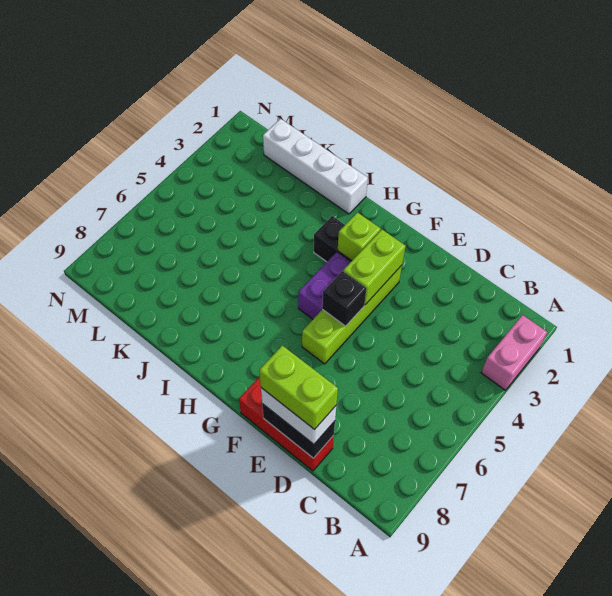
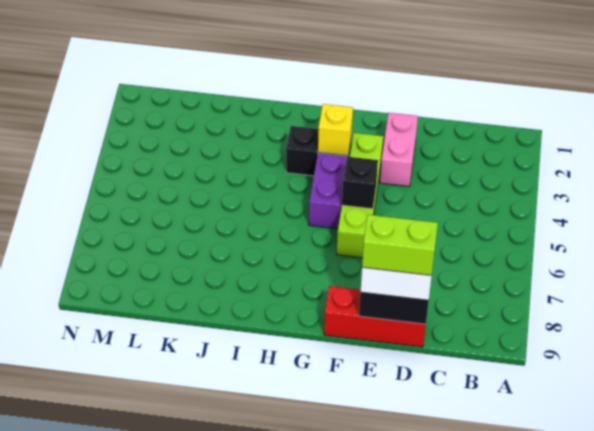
pink 1x2 brick [481,315,547,390] -> pink 1x2 brick moved to [380,113,418,187]
lime 1x2 brick [343,230,406,305] -> none
lime 1x1 brick [338,212,381,261] -> yellow 1x1 brick [318,104,353,155]
white 1x4 brick [263,119,368,214] -> none

